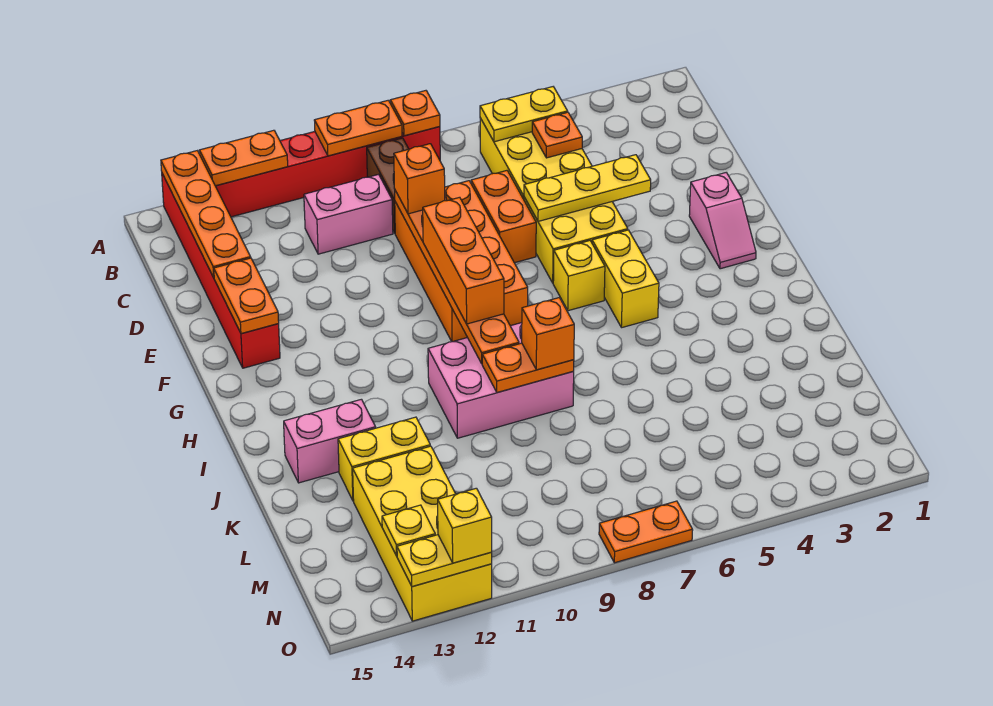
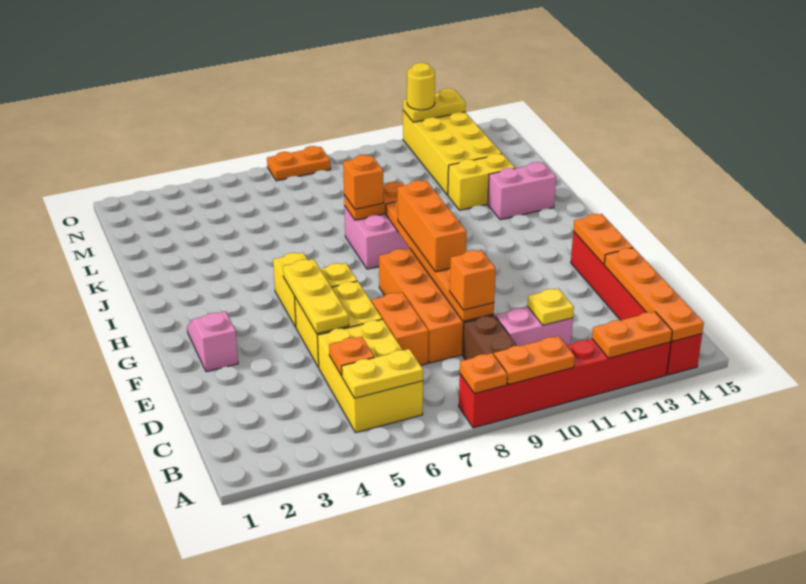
yellow 1x3 plate [524,155,651,221] -> yellow 1x3 plate turned to [283,259,349,334]
yellow 1x1 plate [382,505,435,556] -> yellow 1x1 plate moved to [528,288,574,325]
yellow 1x1 brick [438,488,492,563] -> yellow 1x1 round brick [407,63,435,110]

